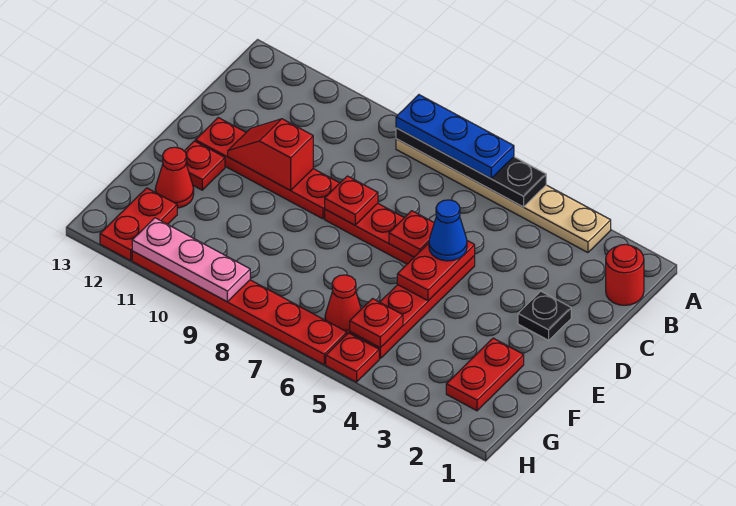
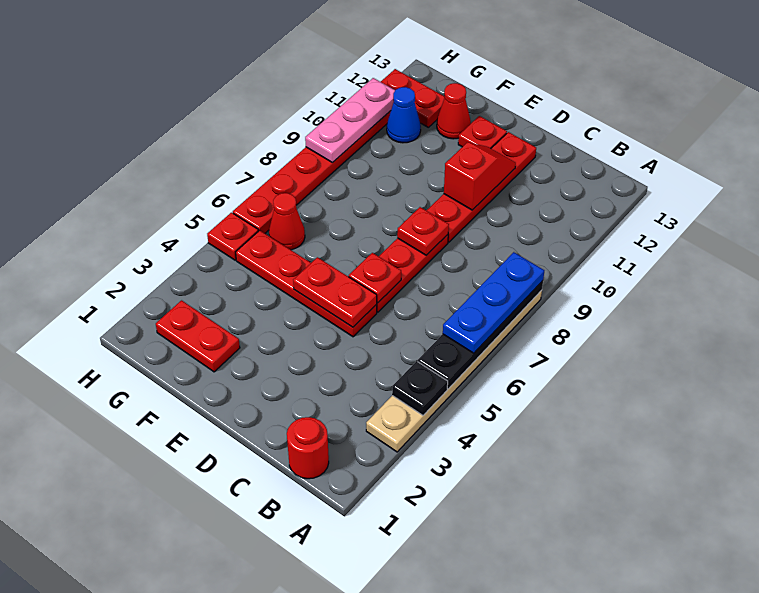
black 1x1 plate [518,291,571,340] -> black 1x1 plate moved to [392,361,448,415]
blue 1x1 cone [429,200,467,261] -> blue 1x1 cone moved to [387,87,421,143]
red 1x1 plate [350,299,403,348] -> none

